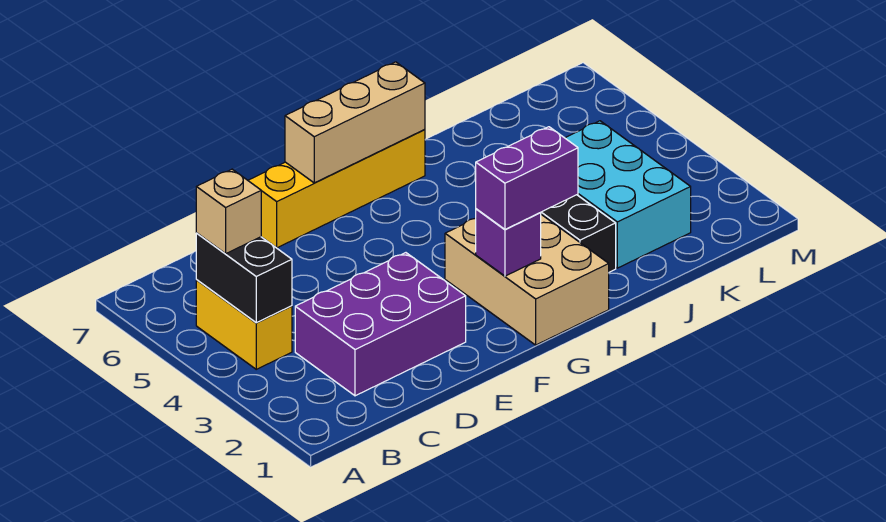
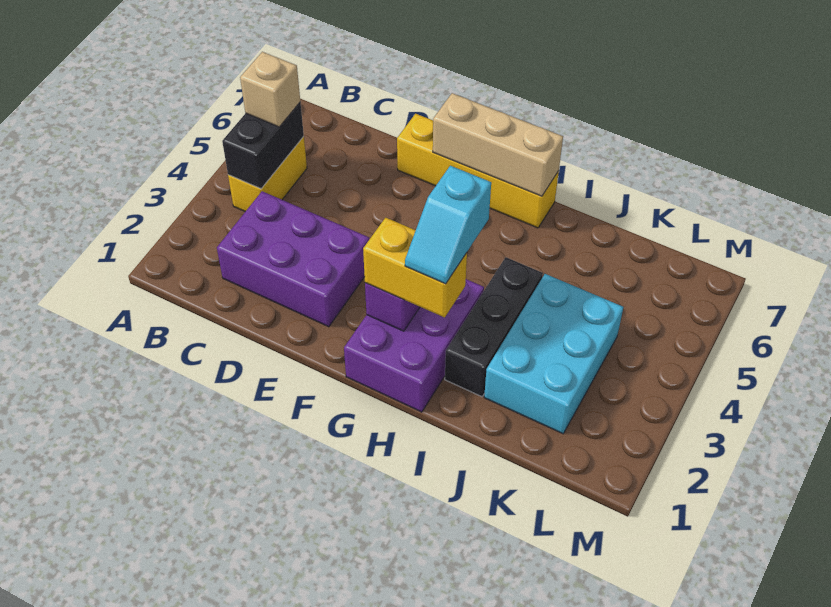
tan 2x3 brick [445,215,609,345] -> purple 2x3 brick [344,279,484,412]
purple 1x2 brick [476,127,578,229] -> yellow 1x2 brick [363,218,467,317]
none -> cyan 1x2 slope [405,166,491,284]

